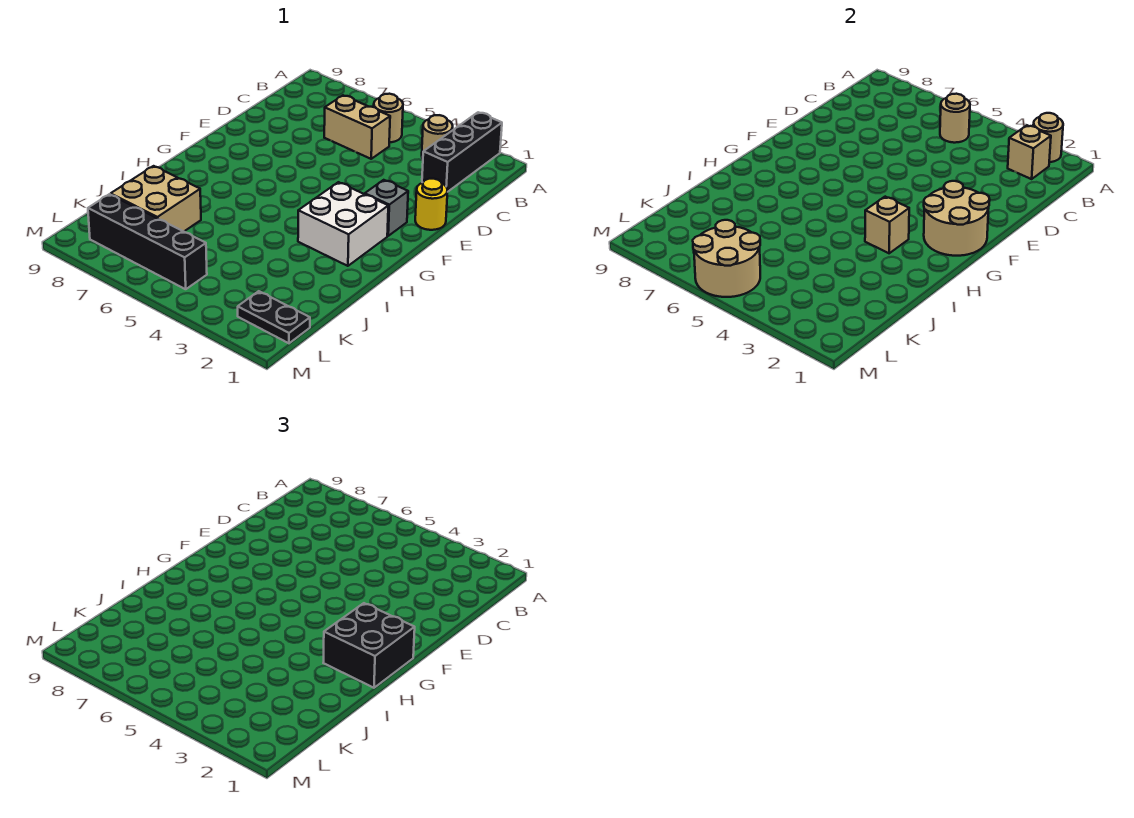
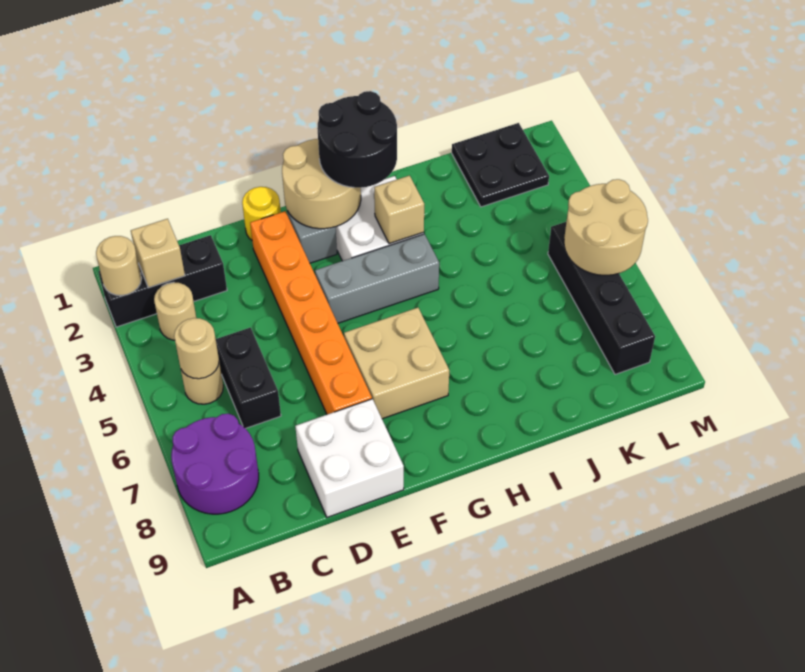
none -> purple 2x2 round brick [171,414,259,514]
tan 1x2 brick [324,95,390,159] -> black 1x2 brick [216,328,281,429]
none -> white 2x2 brick [295,399,404,517]
none -> orange 1x6 brick [250,211,372,414]
none -> grey 1x3 brick [315,234,439,323]
black 2x2 brick [324,603,415,688] -> black 2x2 round brick [317,91,397,188]
tan 2x2 brick [111,166,201,231] -> tan 2x2 brick moved to [344,307,449,419]
black 1x2 plate [238,291,310,343] -> black 2x2 plate [452,123,549,207]

